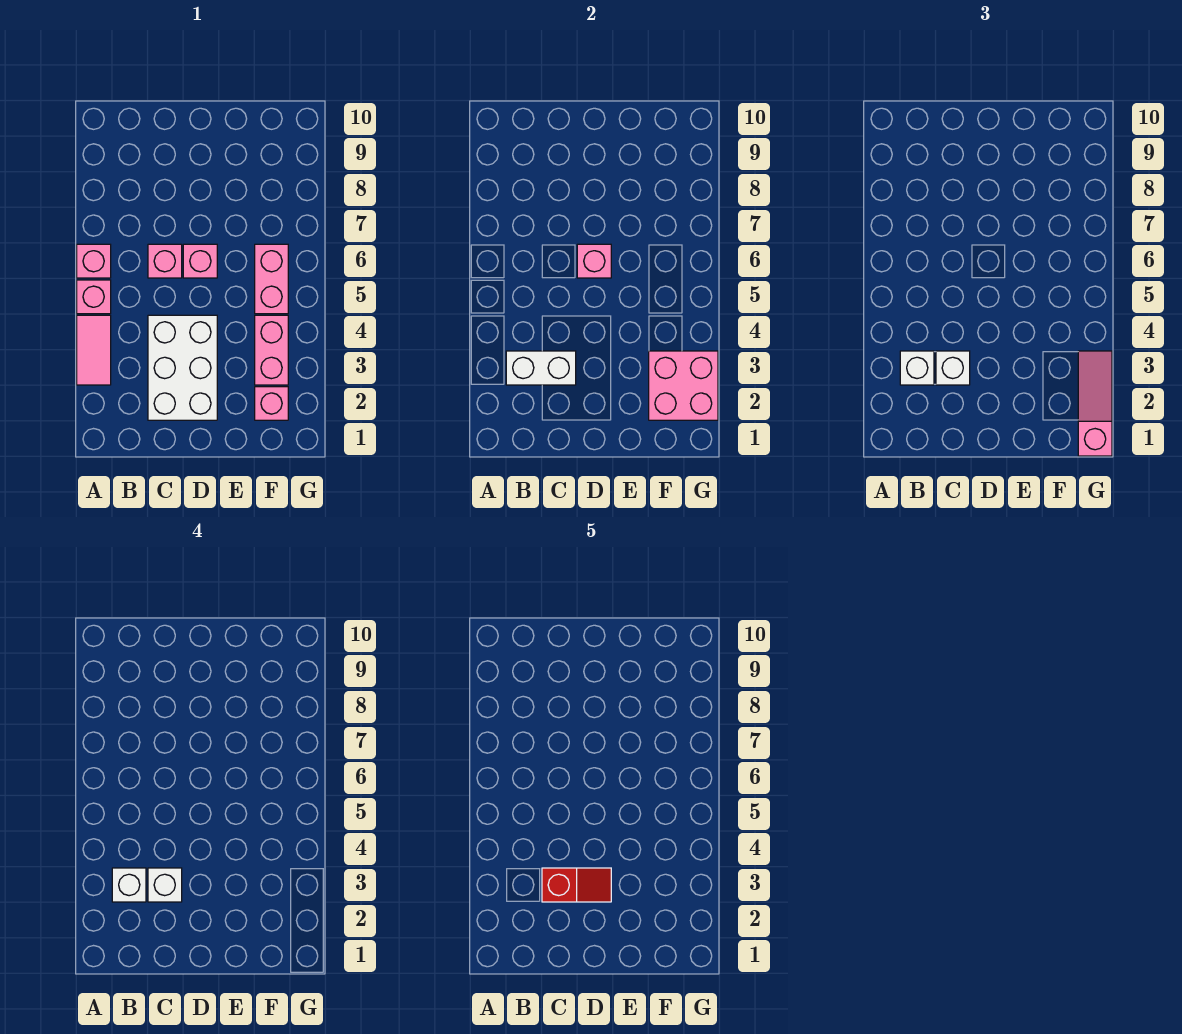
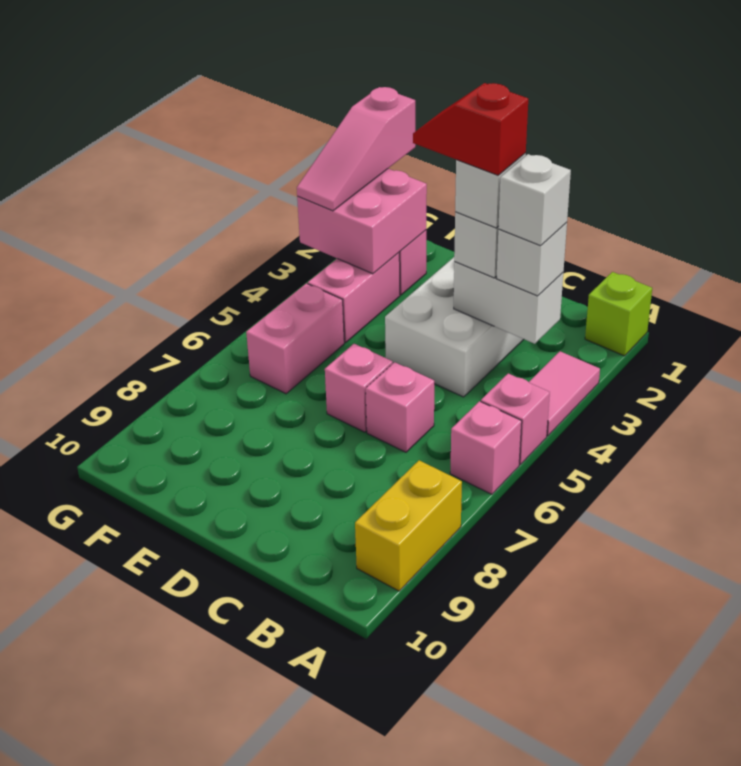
none -> lime 1x1 brick [585,272,652,356]
none -> yellow 1x2 brick [355,460,462,591]
pink 1x1 brick [577,244,611,278] -> none

